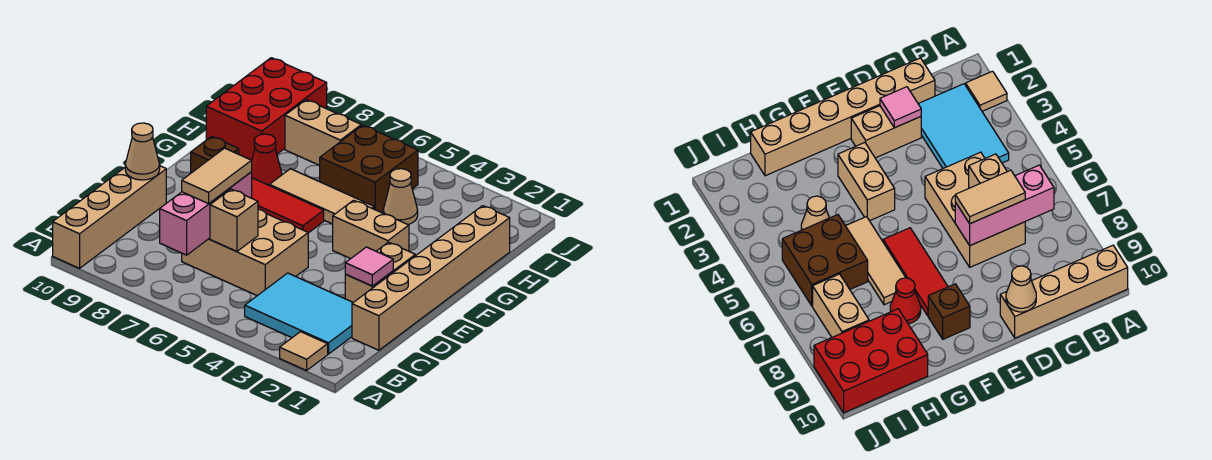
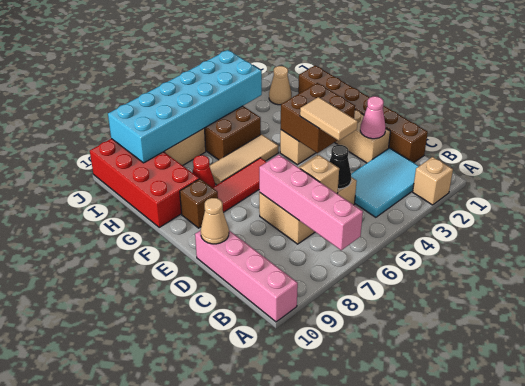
tan 1x1 tile [280,332,328,371] -> tan 1x1 brick [413,157,453,205]
tan 1x4 brick [53,166,166,268] -> pink 1x4 brick [195,230,298,322]
pink 1x3 brick [159,172,252,255] -> pink 1x4 brick [259,155,363,250]
tan 1x6 brick [352,206,510,350] -> brown 1x6 brick [298,66,428,163]
none -> black 1x1 cone [329,145,351,189]
tan 1x2 tile [182,148,252,204] -> tan 1x2 tile moved to [300,97,358,141]
pink 1x1 tile [345,247,393,286] -> pink 1x1 cone [360,96,386,139]
none -> brown 2x2 brick [281,83,355,153]
tan 1x1 cone [383,169,418,224] -> tan 1x1 cone moved to [269,66,292,105]
red 2x3 brick [206,58,327,160] -> red 2x4 brick [90,139,199,227]
none -> cyan 2x6 brick [108,50,262,163]

